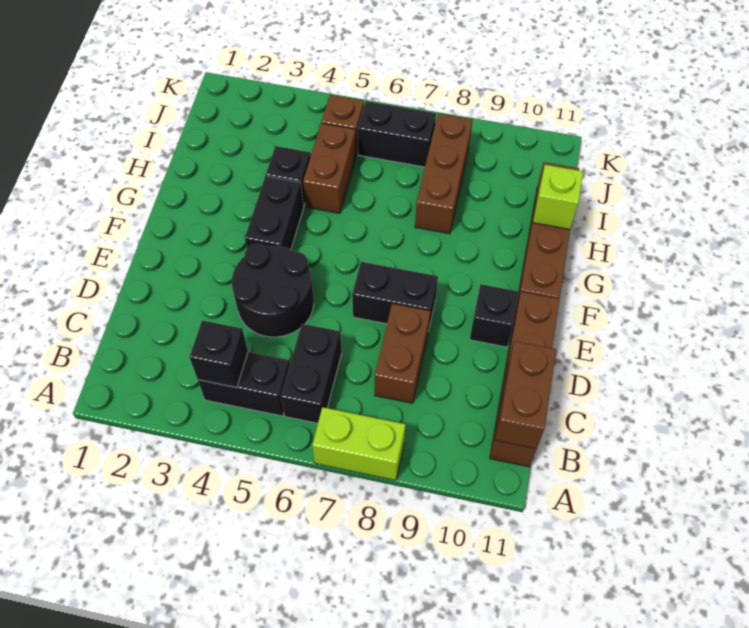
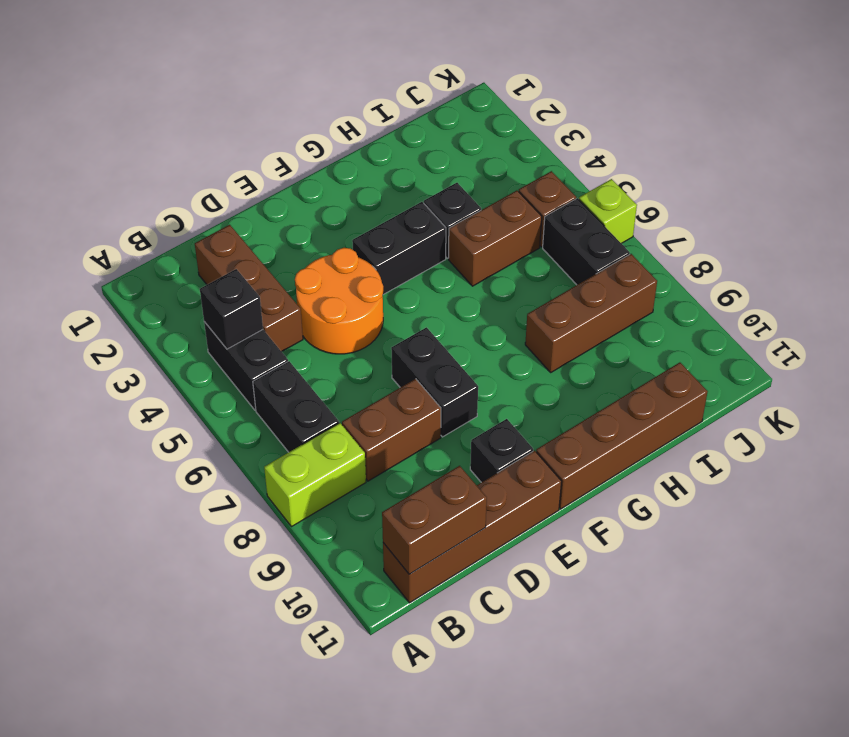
lime 1x2 brick [312,407,405,480] -> lime 1x2 brick turned to [264,423,366,527]
black 1x2 brick [281,324,342,423] -> black 1x2 brick turned to [253,361,339,452]
none -> brown 1x3 brick [195,225,303,352]
black 2x2 round brick [232,244,314,337] -> orange 2x2 round brick [295,248,383,354]
lime 1x1 brick [533,165,583,229] -> lime 1x1 brick moved to [579,179,637,243]

